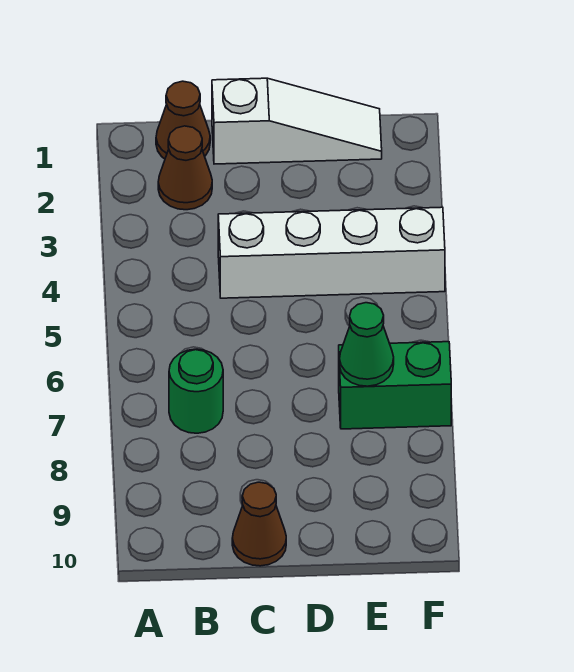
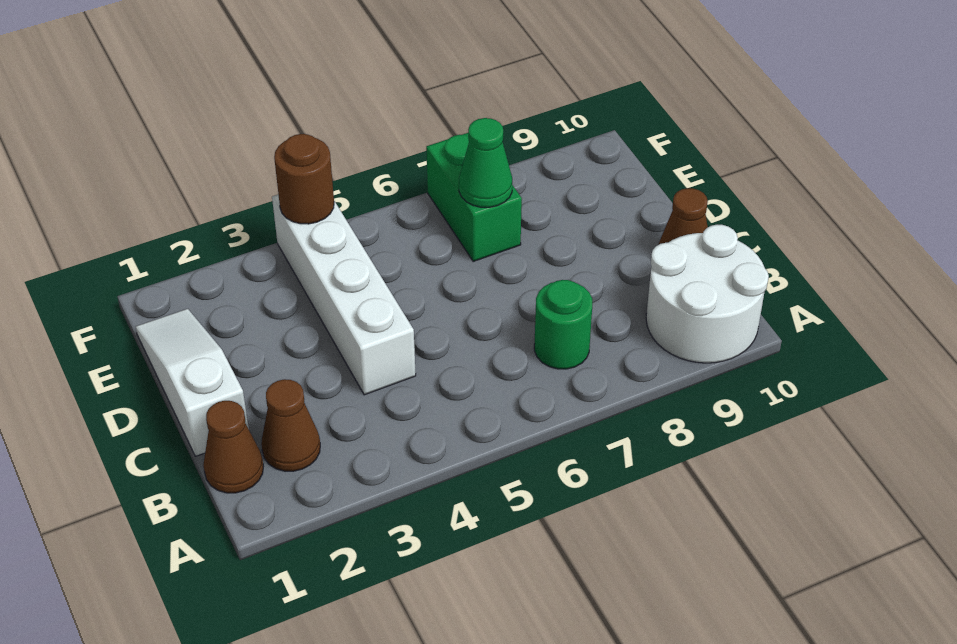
none -> white 2x2 round brick [646,225,769,363]
none -> brown 1x1 round brick [274,134,334,224]

